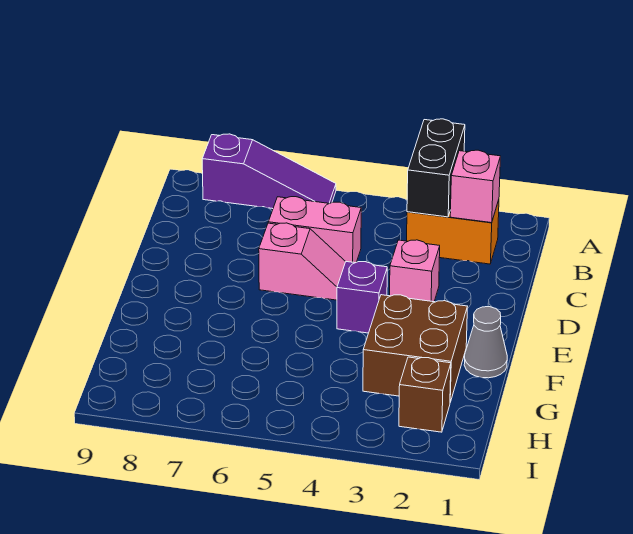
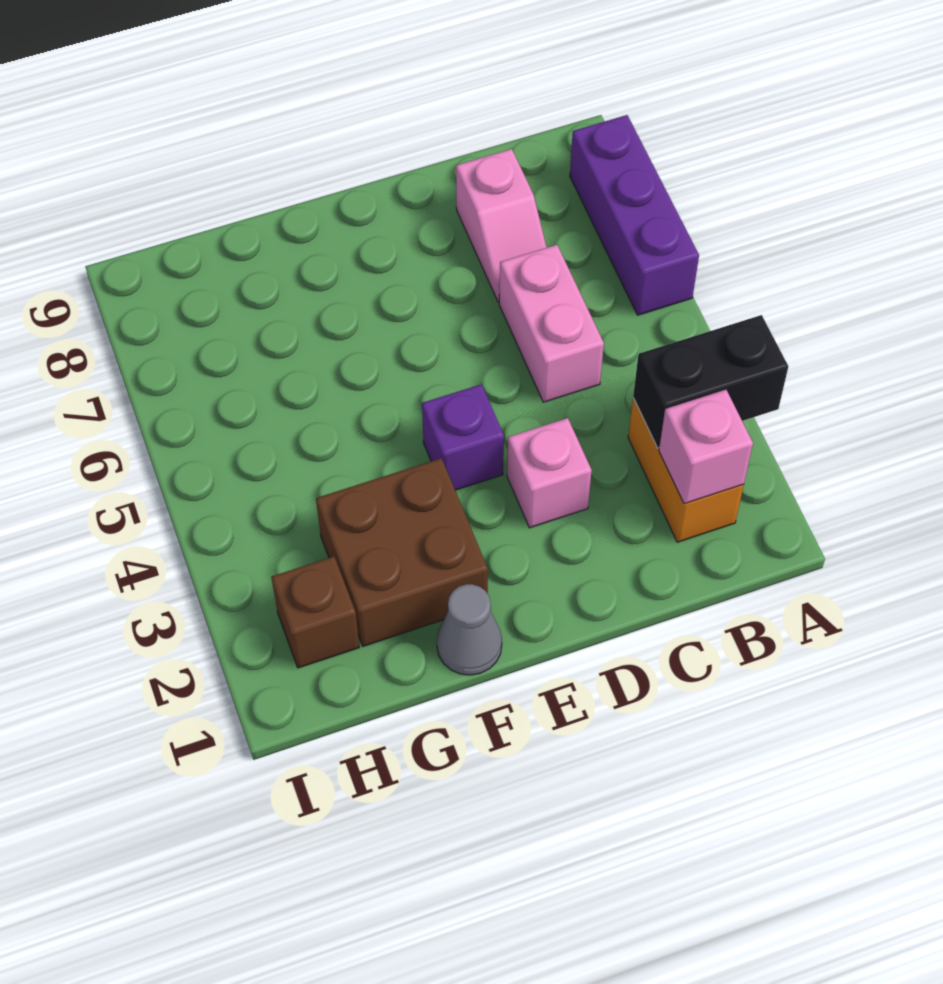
purple 1x3 slope [202,134,336,209] -> purple 1x3 brick [570,115,699,315]
pink 1x2 slope [259,223,346,300] -> pink 1x2 slope moved to [456,149,547,302]

